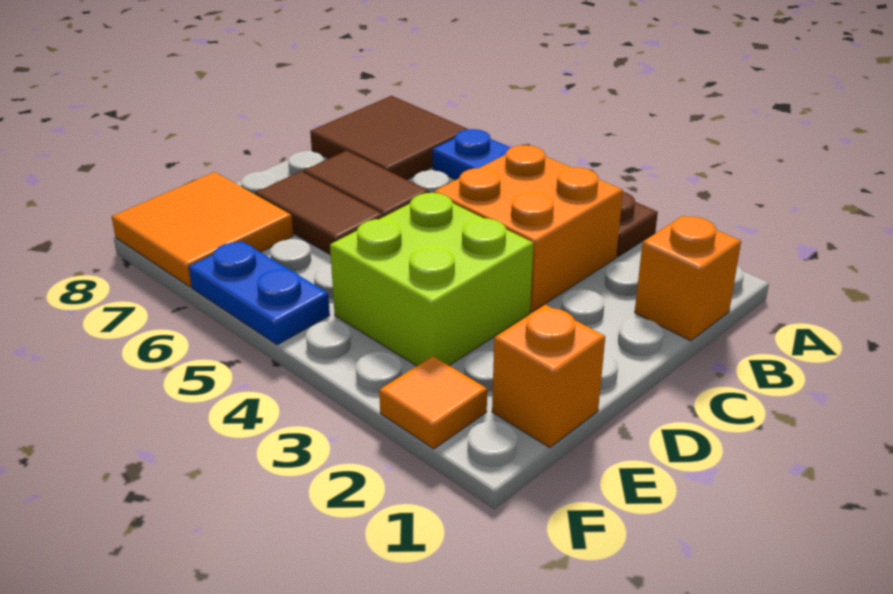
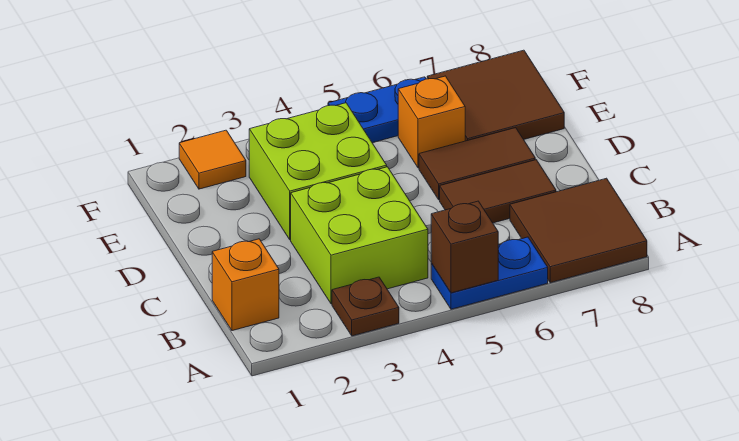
none -> brown 1x1 brick [431,201,498,293]
orange 2x2 brick [434,145,623,312] -> lime 2x2 brick [291,167,428,304]
orange 1x1 brick [492,305,605,448] -> orange 1x1 brick moved to [398,76,465,168]
orange 2x2 tile [112,172,293,287] -> brown 2x2 tile [427,50,564,141]

